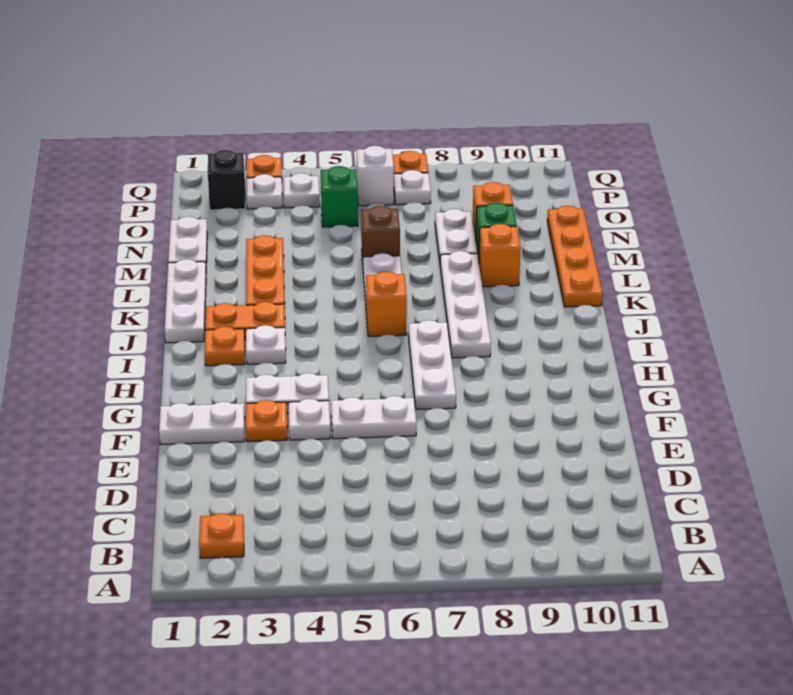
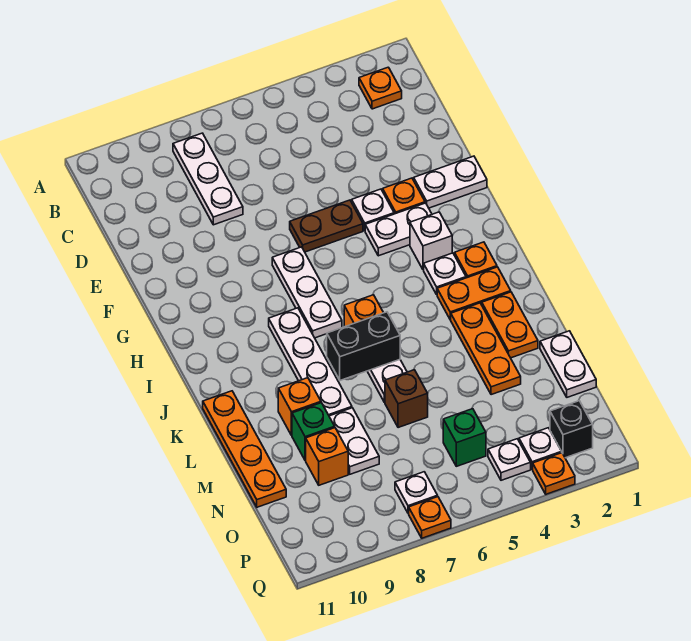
white 1x2 plate [331,396,416,439] -> brown 1x2 plate [290,200,363,252]
white 1x3 plate [165,259,206,343] -> white 1x3 plate moved to [173,133,243,225]
none -> orange 1x2 plate [482,292,538,358]
none -> black 1x2 brick [327,312,400,380]
white 1x1 brick [357,146,394,206] -> white 1x1 brick moved to [410,212,452,270]

